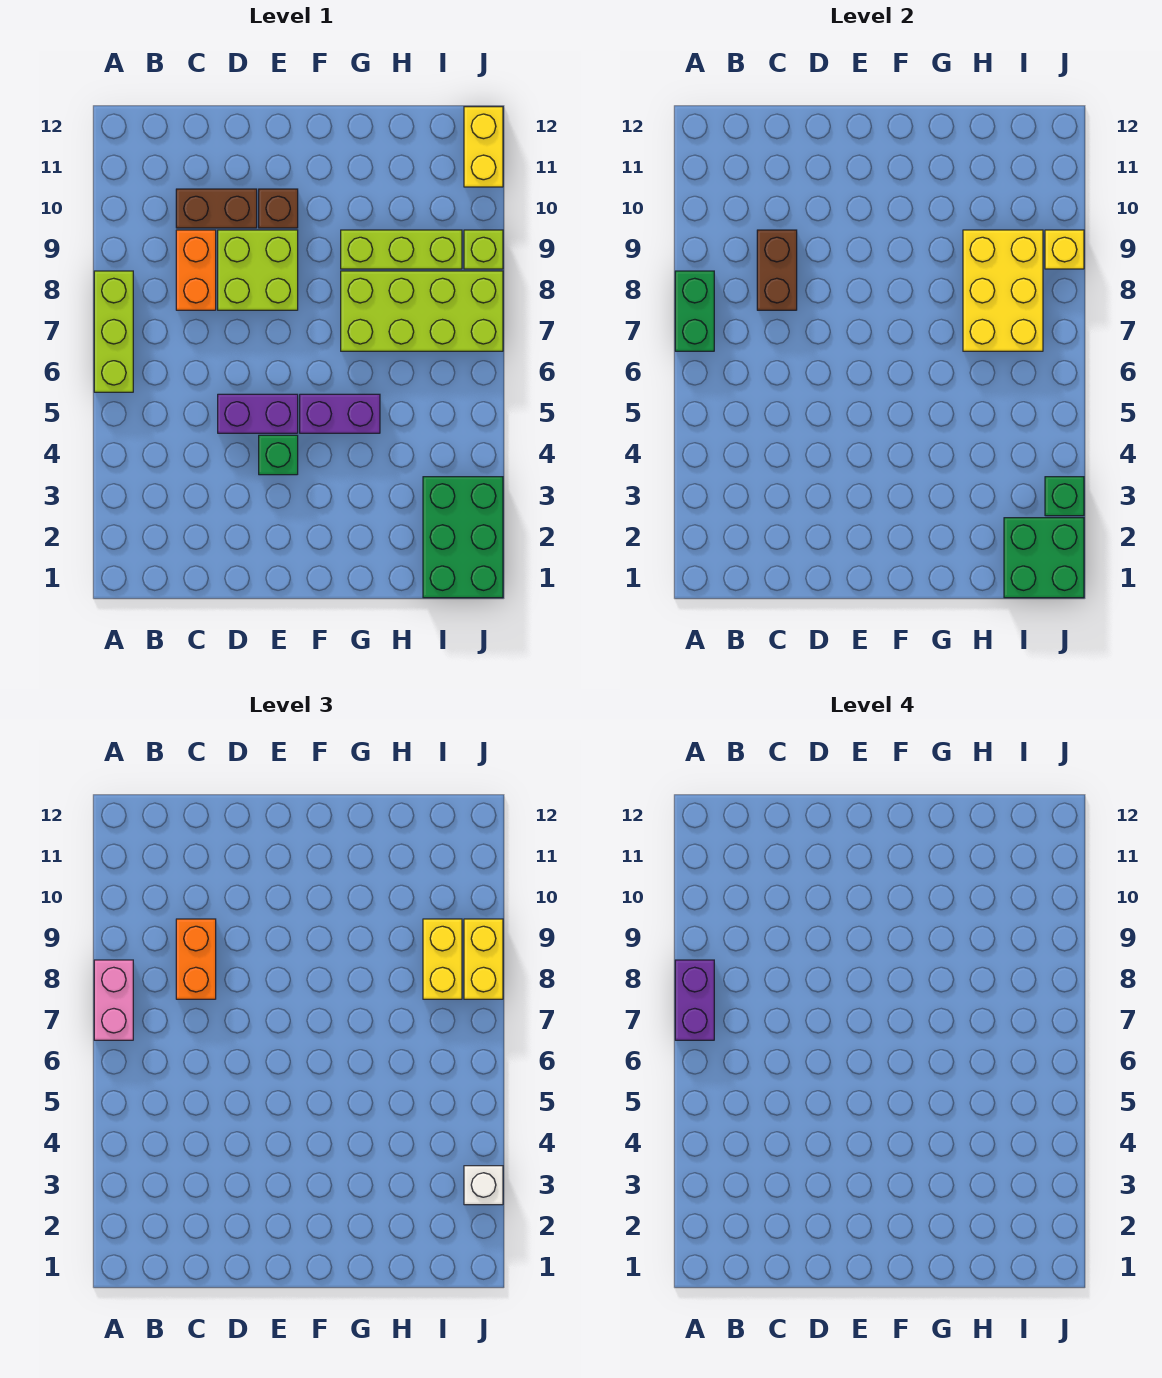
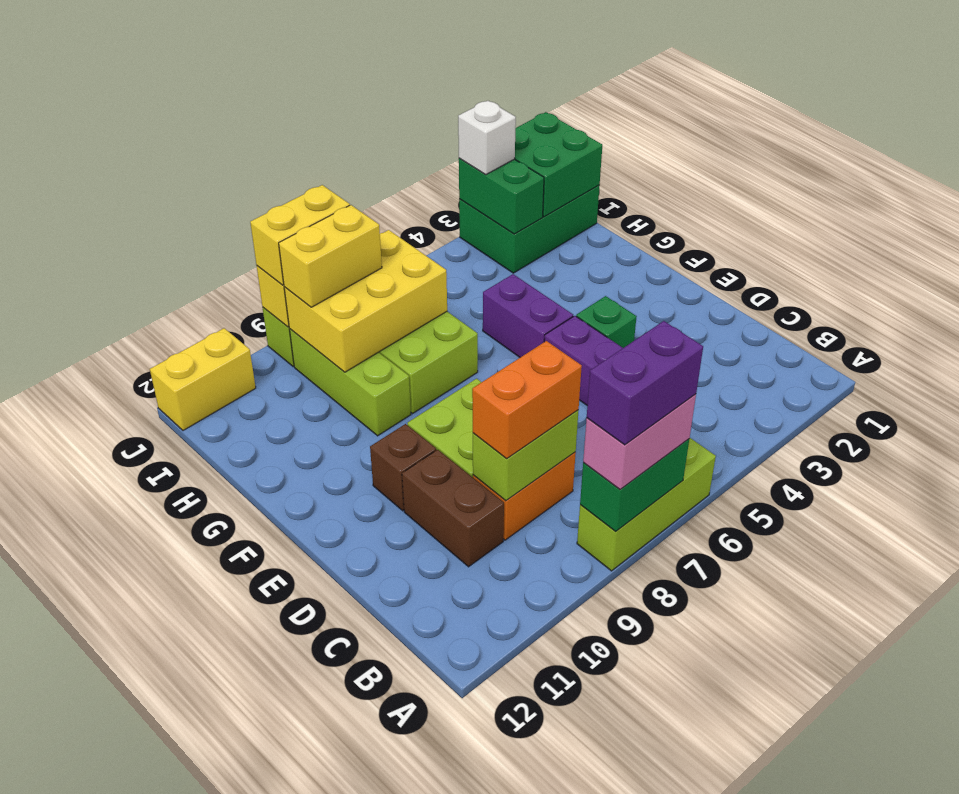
brown 1x2 brick [757,230,797,310] -> lime 1x2 brick [473,410,579,501]
green 1x1 brick [1045,477,1084,516] -> green 1x2 brick [459,158,544,234]

